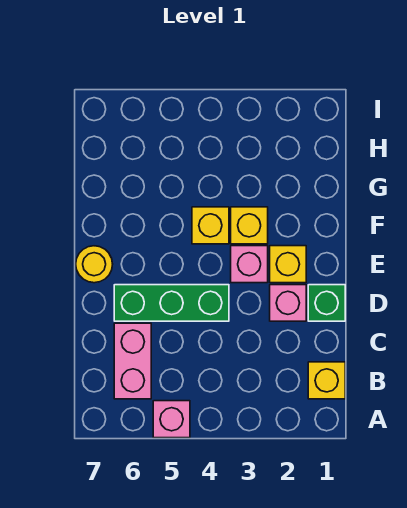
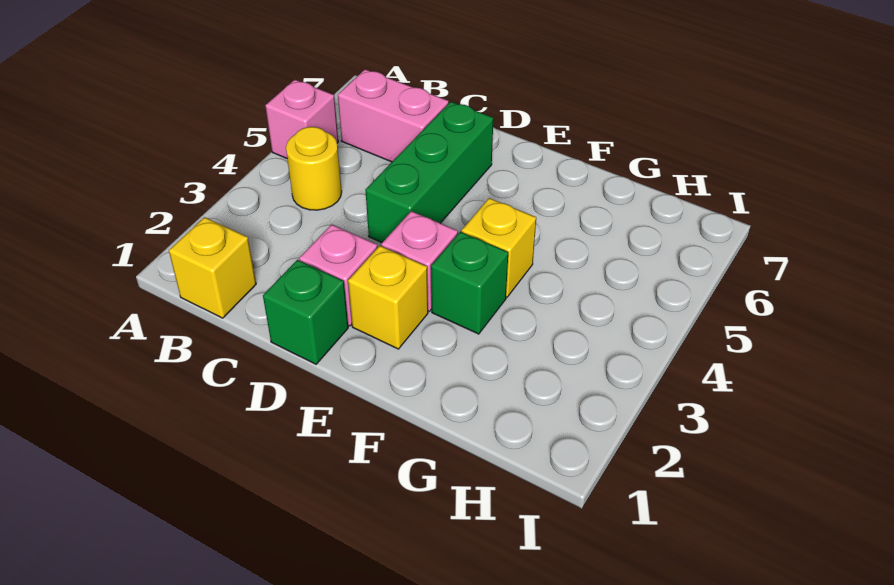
yellow 1x1 round brick [76,246,113,283] -> yellow 1x1 round brick moved to [286,127,342,210]
yellow 1x1 brick [231,207,268,244] -> green 1x1 brick [431,232,508,334]

